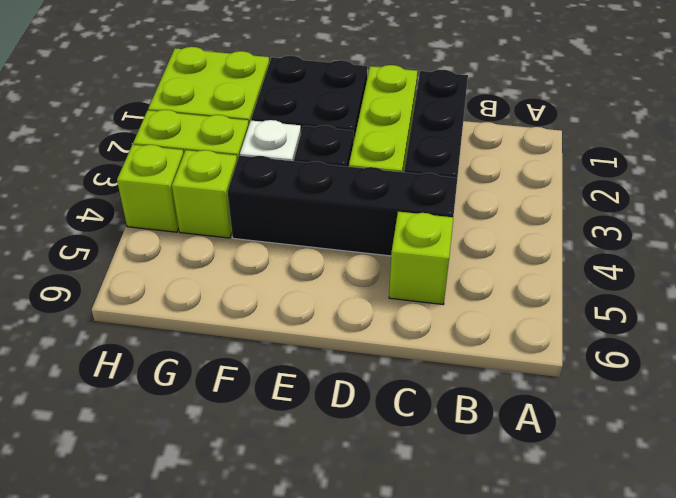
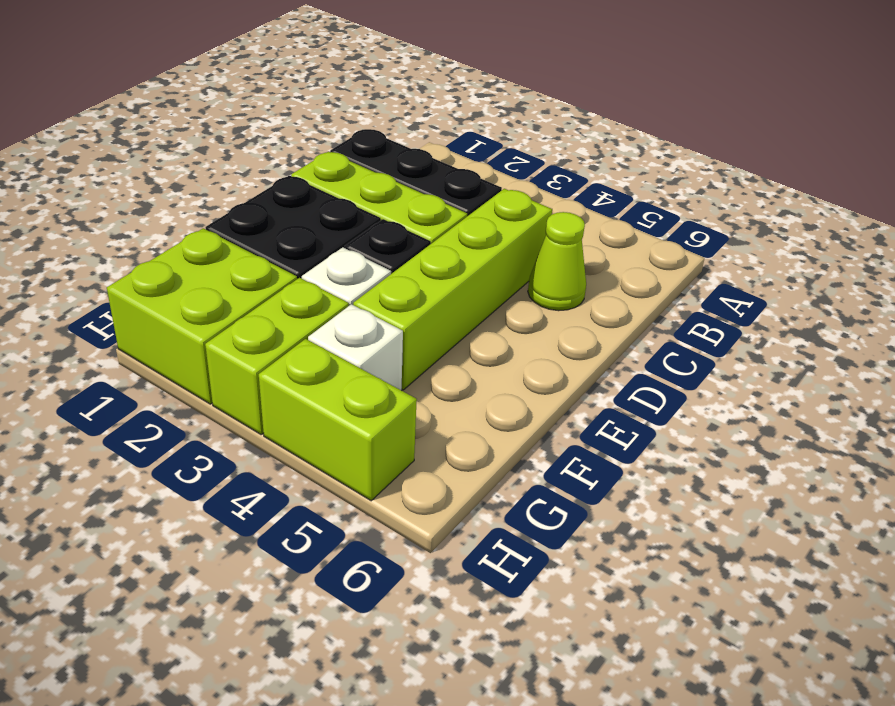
black 1x4 brick [228,156,457,256] -> lime 1x4 brick [353,189,552,390]
lime 1x1 brick [389,212,453,304] -> lime 1x1 cone [528,212,586,311]
lime 1x1 brick [172,150,237,238] -> white 1x1 brick [308,304,403,390]
lime 1x1 brick [117,145,184,232] -> lime 1x2 brick [259,339,417,501]

